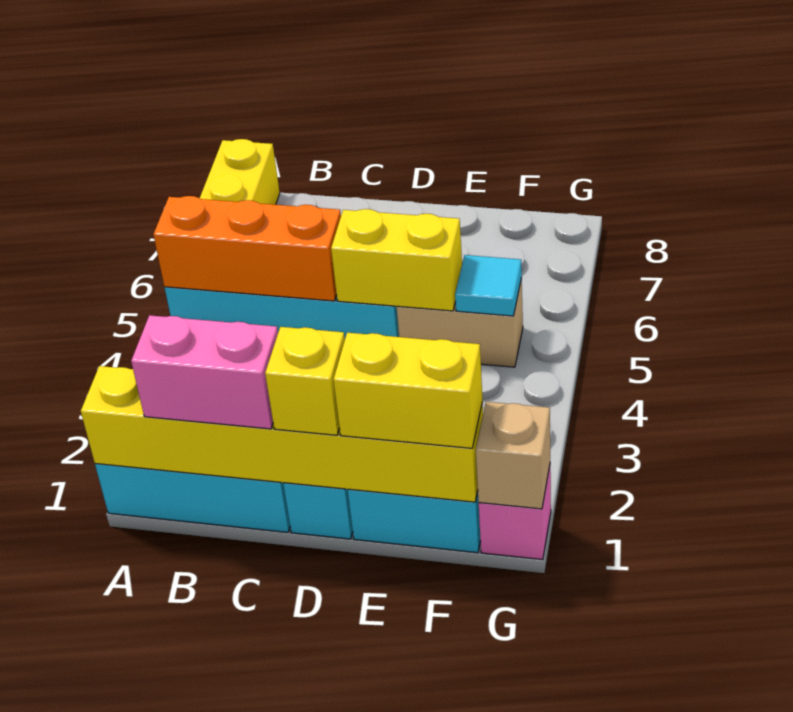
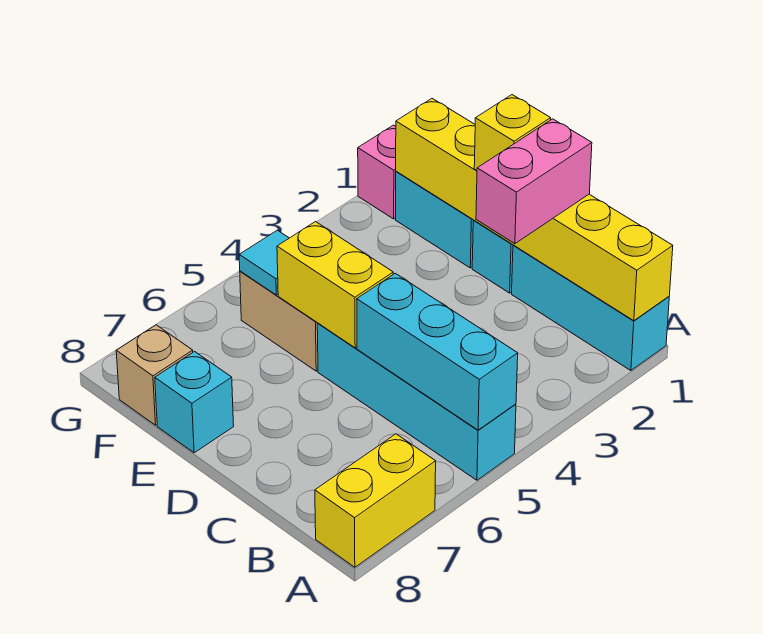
orange 1x3 brick [153,196,341,301] -> cyan 1x3 brick [357,273,518,430]
pink 1x2 brick [131,315,278,429] -> pink 1x2 brick turned to [476,119,592,244]
yellow 1x2 brick [333,333,483,448] -> none
none -> cyan 1x1 brick [155,352,234,453]
tan 1x1 brick [476,402,550,509] -> tan 1x1 brick moved to [116,325,193,425]

